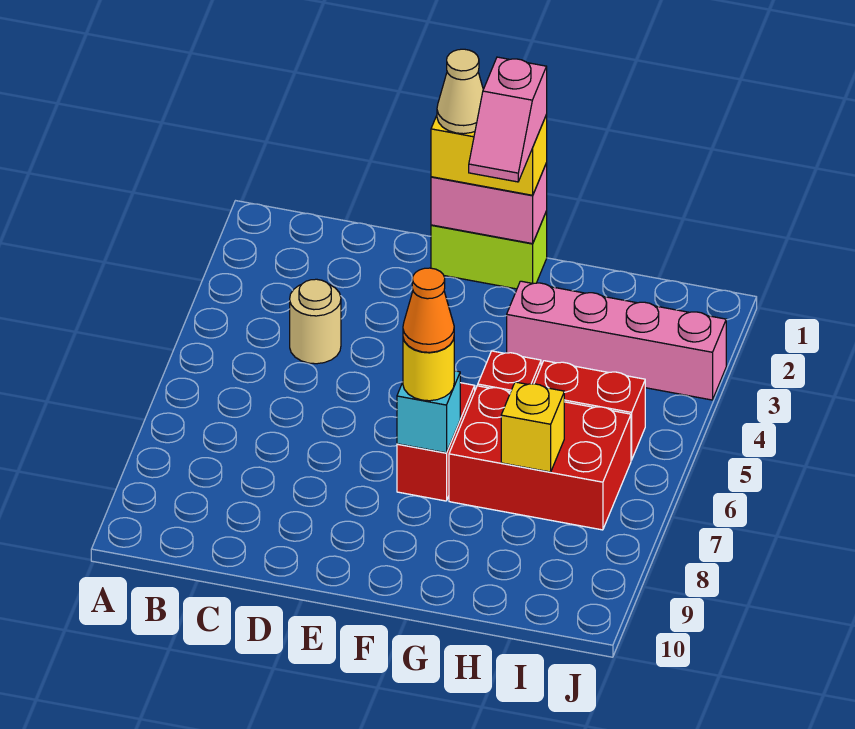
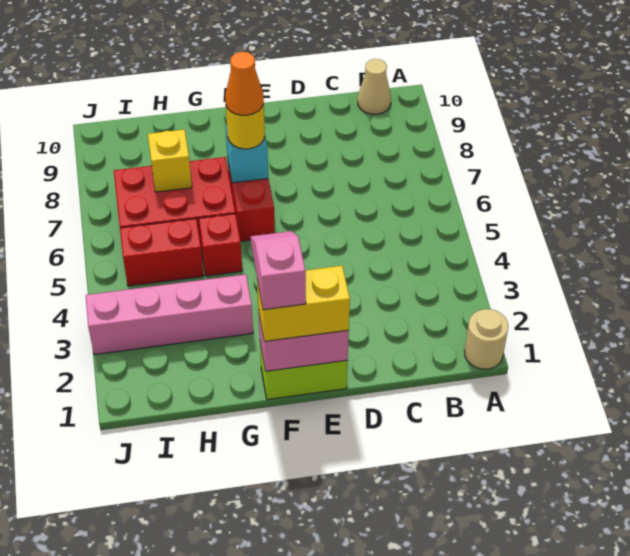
tan 1x1 round brick [290,279,341,364] -> tan 1x1 round brick moved to [464,309,508,369]
tan 1x1 cone [437,49,483,134] -> tan 1x1 cone moved to [358,59,391,114]

